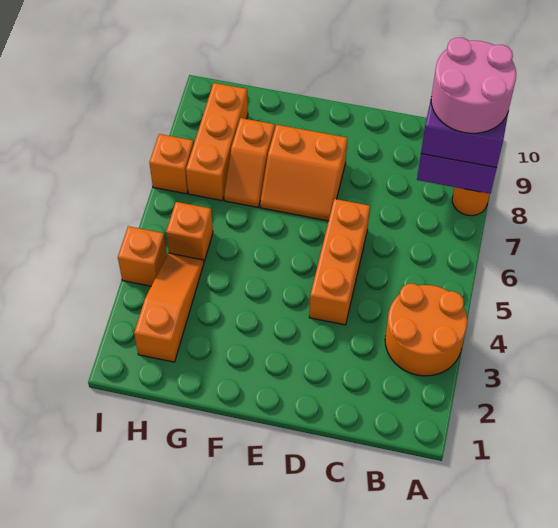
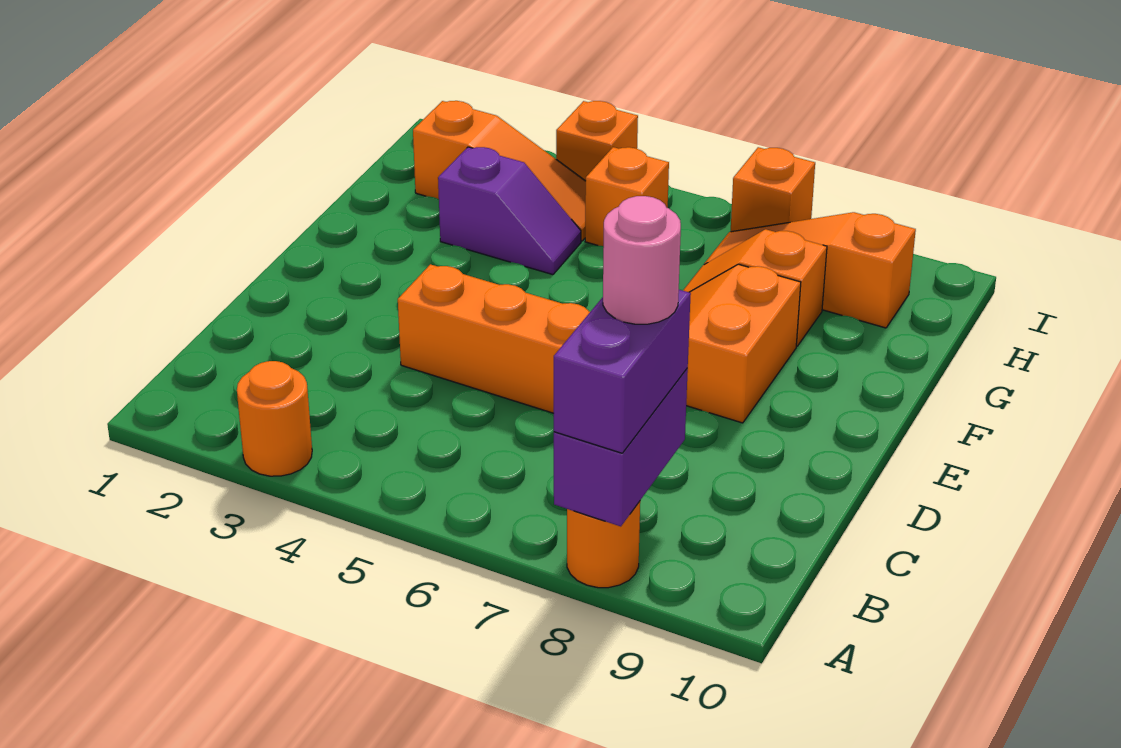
orange 2x2 round brick [385,284,467,376] -> orange 1x1 round brick [237,361,312,476]
pink 2x2 round brick [431,38,516,133] -> pink 1x1 round brick [603,196,681,324]
none -> purple 1x2 slope [438,147,581,275]
orange 1x3 brick [186,83,248,201] -> orange 1x3 slope [704,212,916,328]

